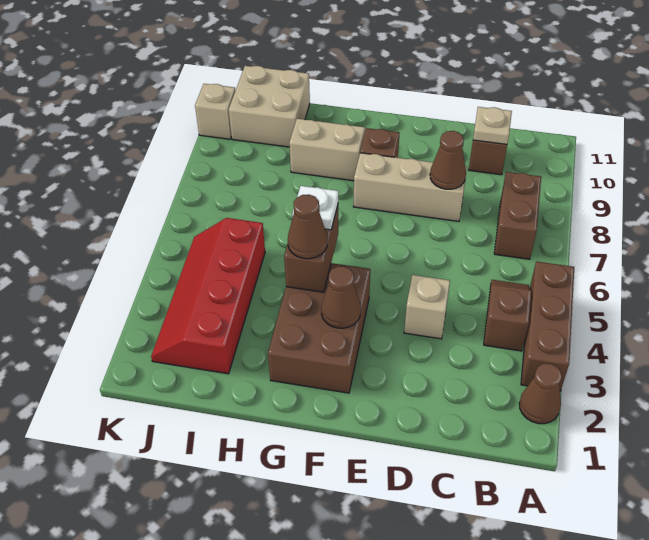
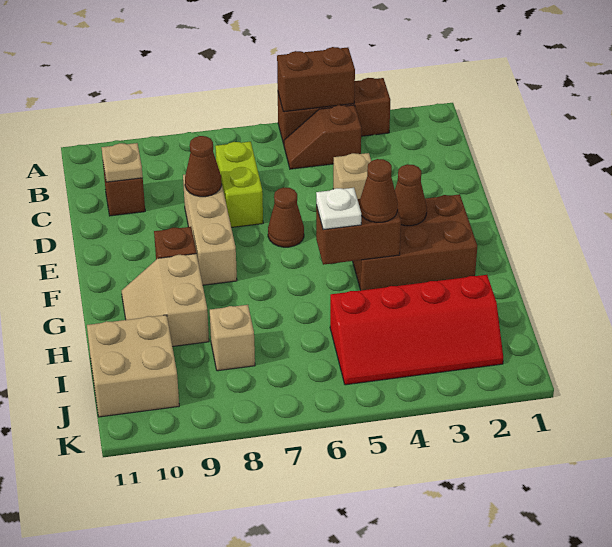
brown 1x1 cone [519,363,562,424] -> brown 1x1 cone moved to [268,188,304,247]
brown 1x2 brick [494,172,541,259] -> brown 1x2 brick moved to [277,47,355,112]
none -> lime 1x2 brick [215,142,263,227]
tan 1x1 brick [195,84,235,139] -> tan 1x1 brick moved to [210,305,255,371]

